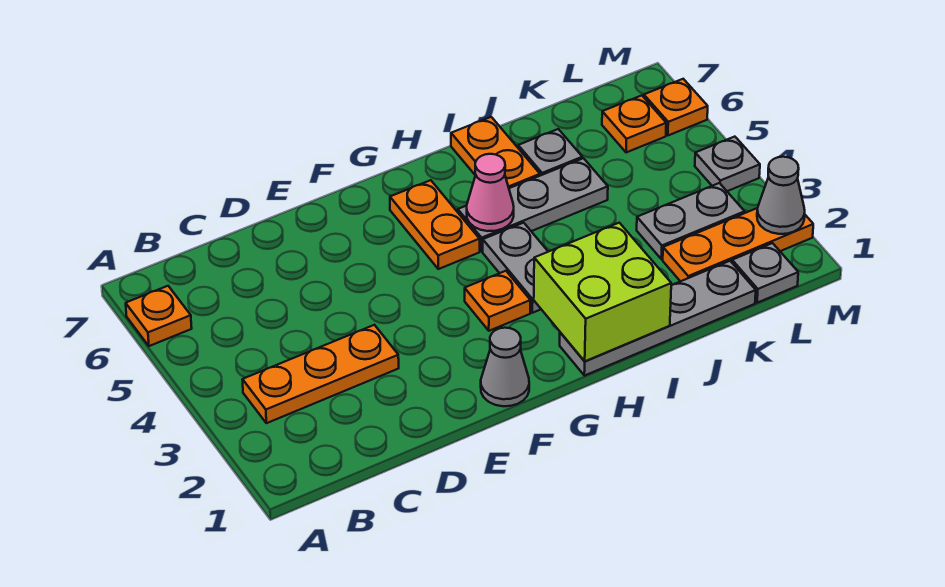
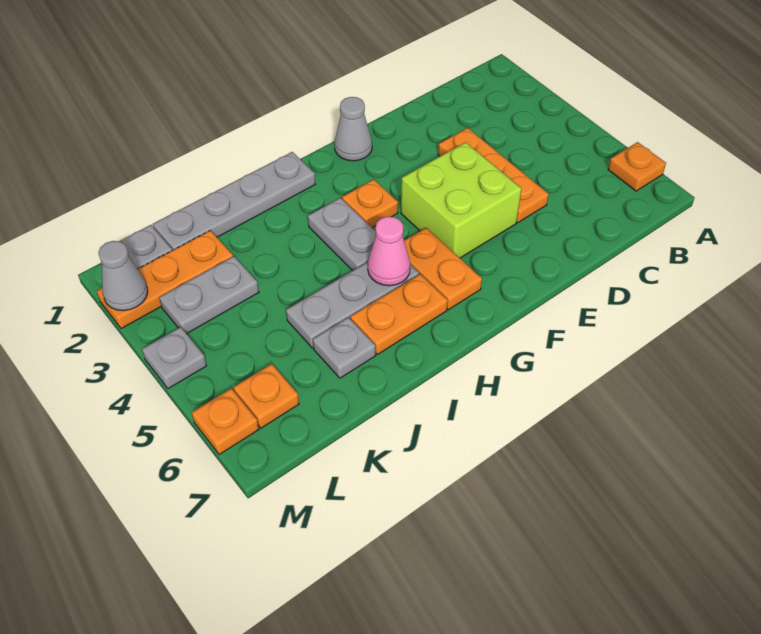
orange 1x3 plate [242,325,399,423] -> orange 1x3 plate turned to [438,128,549,223]
lime 2x2 brick [534,223,671,361] -> lime 2x2 brick moved to [401,142,521,258]
orange 1x2 plate [451,117,540,188] -> orange 1x2 plate turned to [350,274,448,355]

